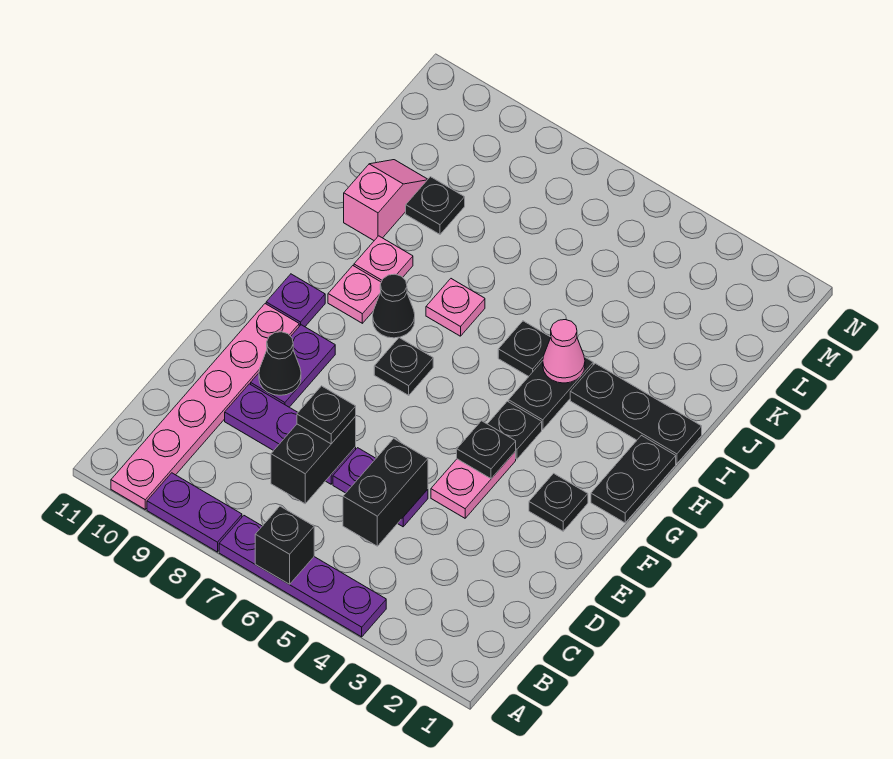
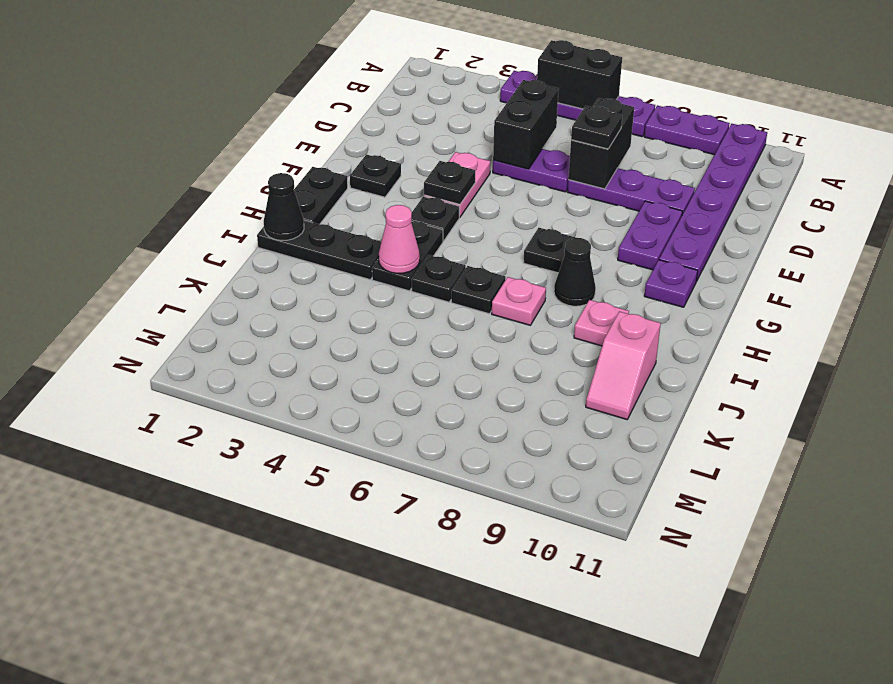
black 1x1 brick [255,506,314,584] -> black 1x2 brick [537,40,622,109]
pink 1x6 plate [111,304,299,509] -> purple 1x6 plate [659,124,767,281]
black 1x1 cone [259,332,301,395] -> black 1x1 cone moved to [264,173,304,241]
pink 1x1 plate [328,266,381,323] -> none
black 1x1 plate [406,177,465,234] -> black 1x1 plate moved to [451,266,506,314]

